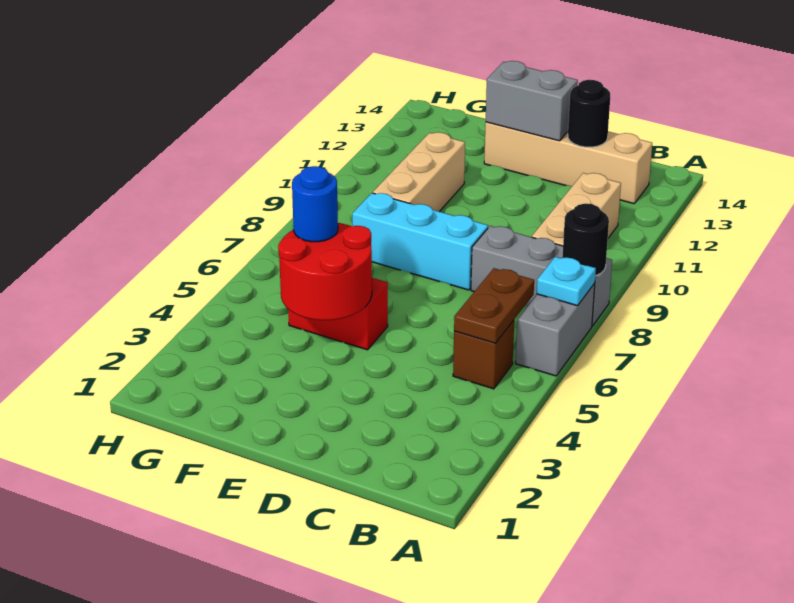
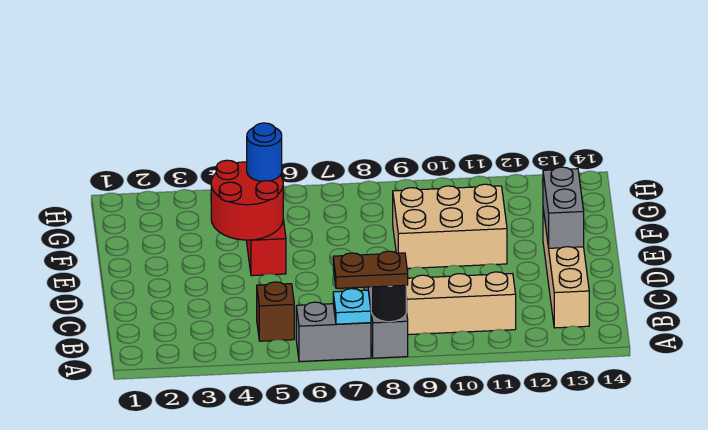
brown 1x2 plate [454,268,534,343] -> brown 1x2 plate moved to [333,251,408,289]
black 1x1 round brick [568,80,610,147] -> none
cyan 1x3 brick [352,193,488,290] -> none
tan 1x3 brick [373,132,465,212] -> tan 2x3 brick [393,184,507,268]

